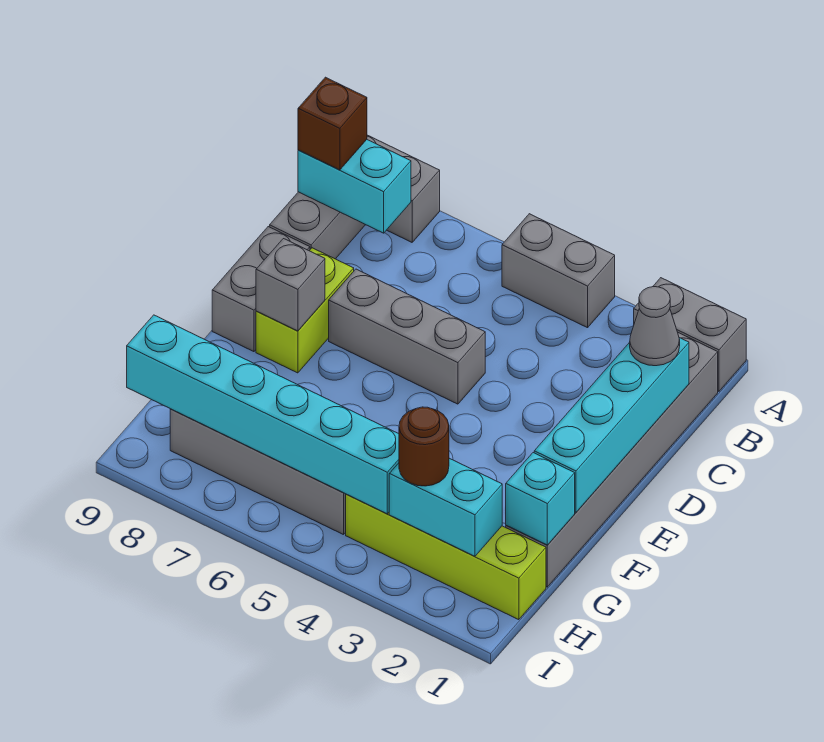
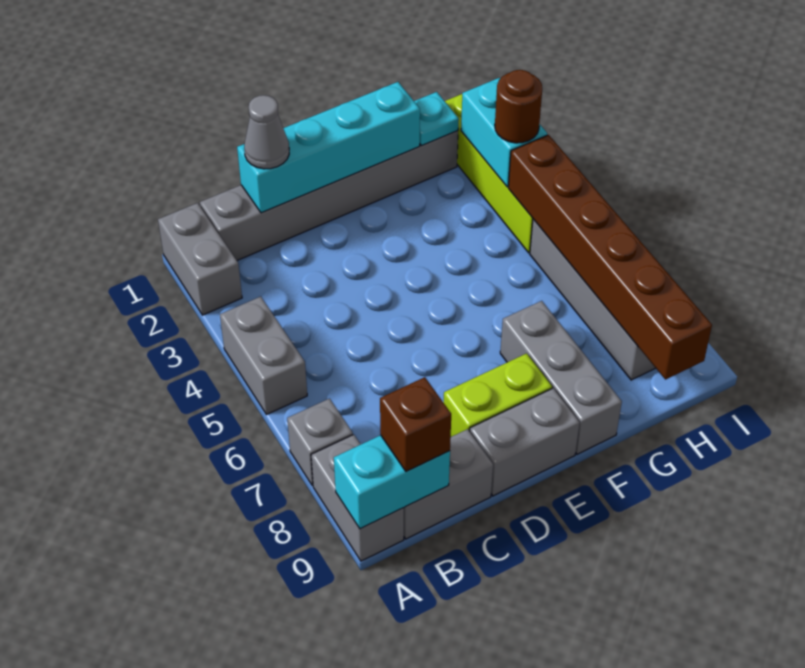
cyan 1x2 brick [298,140,411,233] -> cyan 1x2 brick turned to [334,435,450,529]
grey 1x3 brick [329,269,485,404] -> grey 1x3 brick moved to [500,301,622,454]
grey 1x1 brick [256,239,325,331] -> grey 1x1 brick moved to [287,399,353,486]
cyan 1x1 brick [506,453,575,545] -> cyan 1x1 plate [414,92,459,146]
cyan 1x6 brick [127,315,399,514] -> brown 1x6 brick [508,135,712,380]

